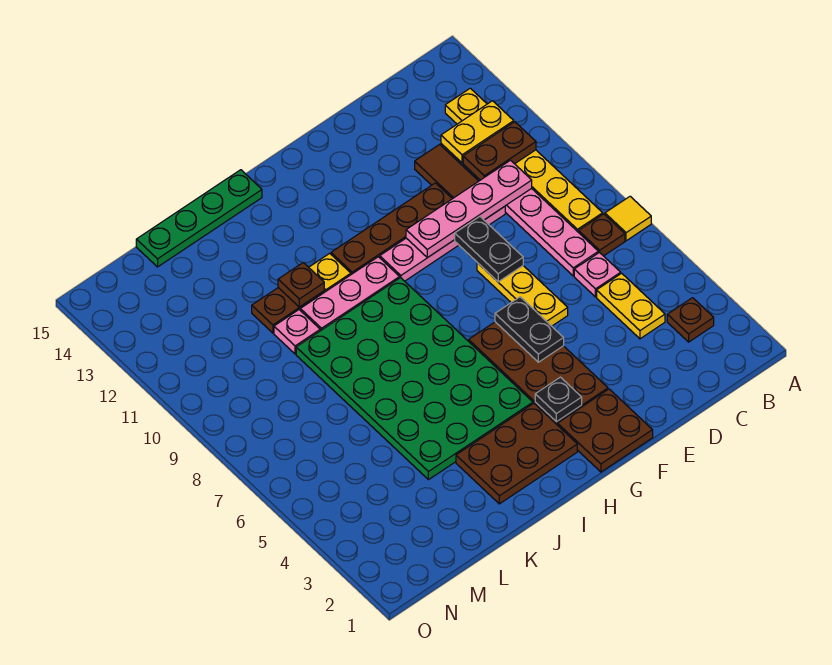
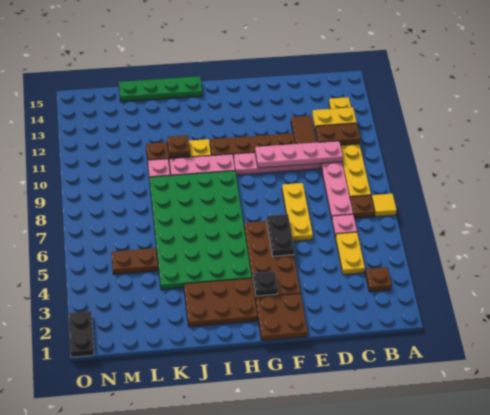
black 1x2 plate [455,217,523,282] -> black 1x2 plate moved to [68,311,94,357]
none -> brown 1x2 plate [111,248,158,274]

